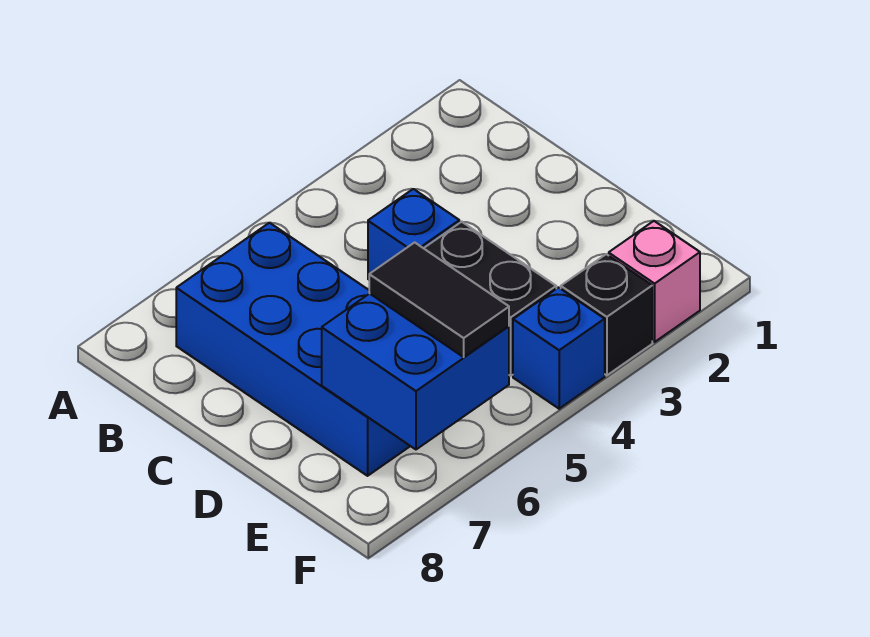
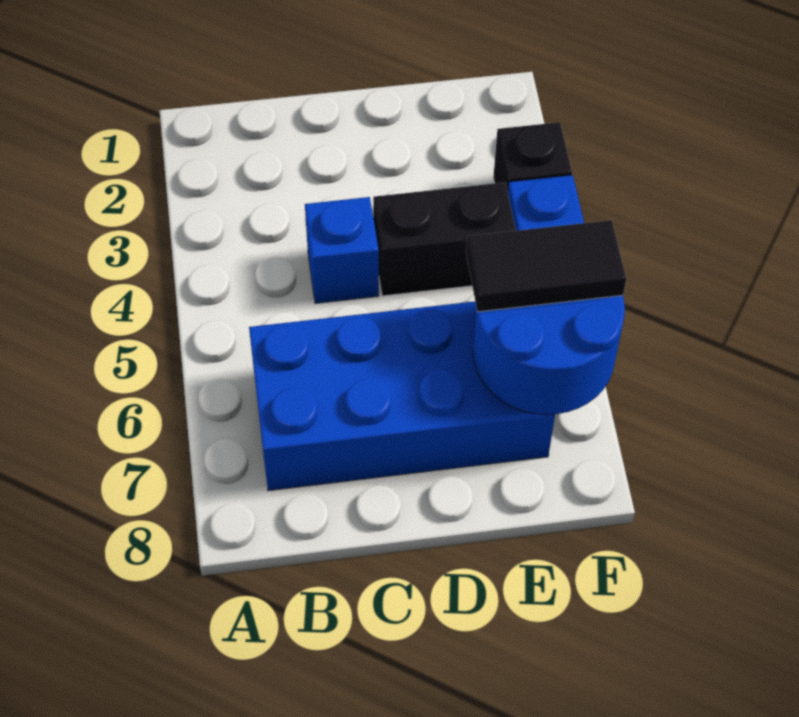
blue 2x2 brick [322,294,509,449] -> blue 2x2 round brick [473,295,625,415]
pink 1x1 brick [609,221,700,342] -> none

